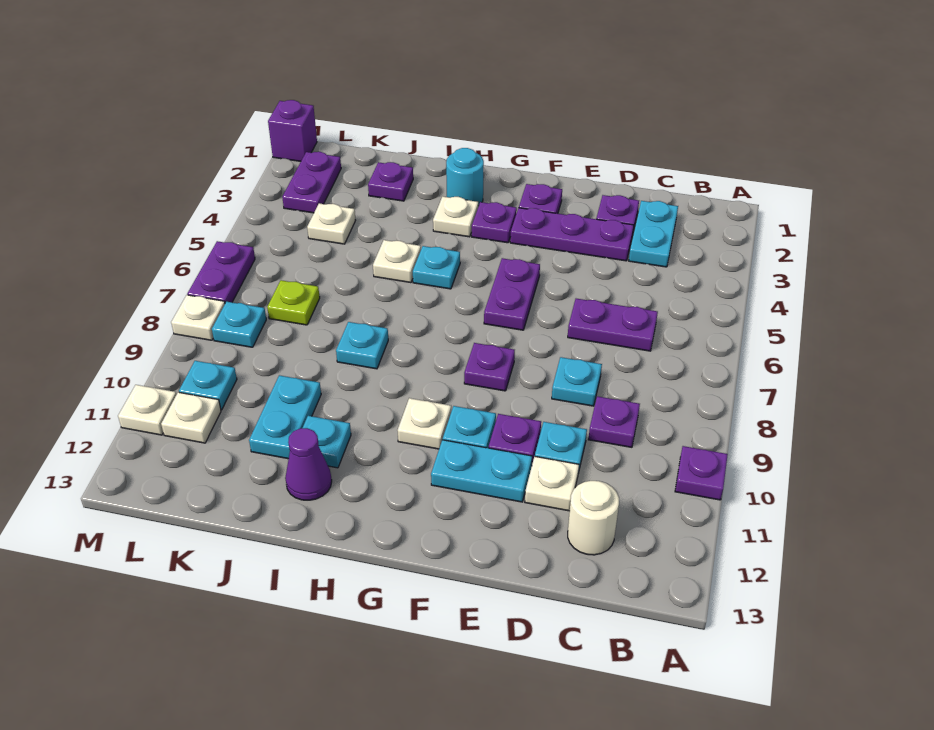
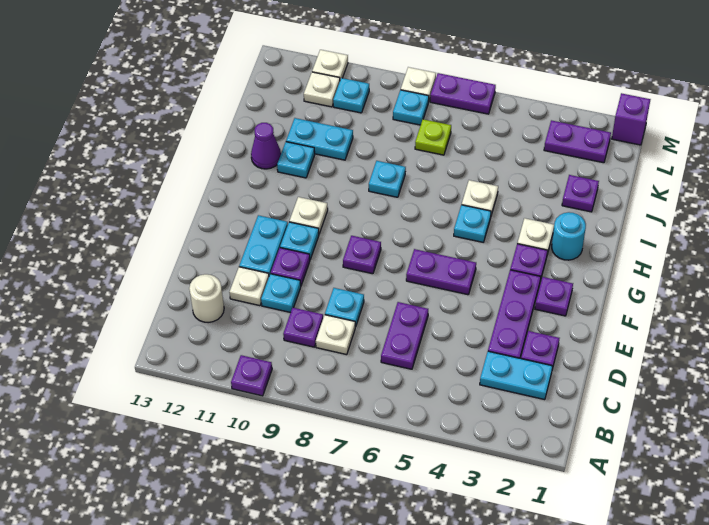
white 1x1 plate [307,203,356,244] -> white 1x1 plate moved to [316,315,355,355]

